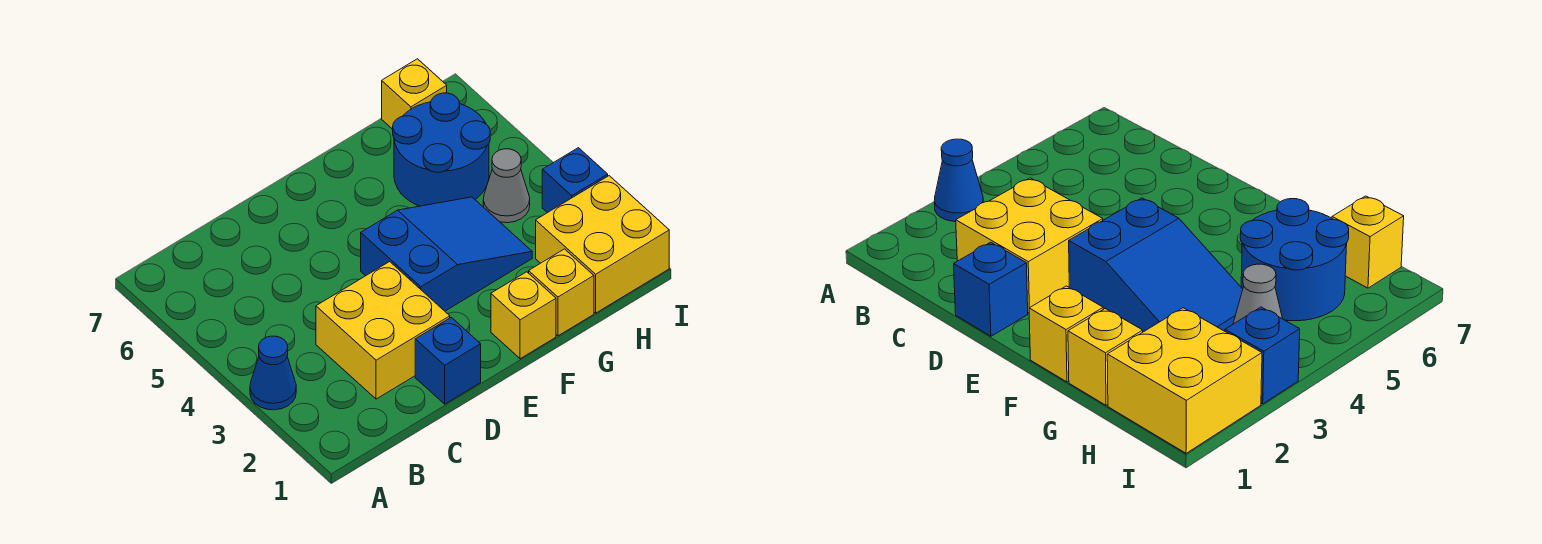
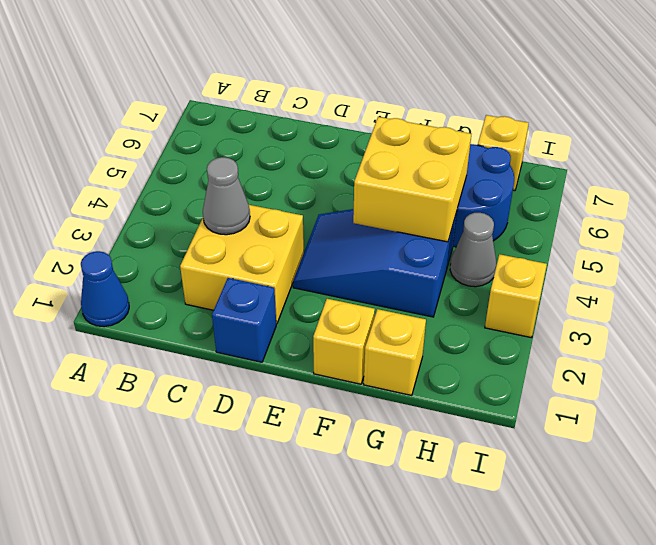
blue 1x1 cone [250,336,296,410] -> blue 1x1 cone moved to [81,251,129,327]
none -> grey 1x1 cone [203,157,250,235]
blue 2x3 slope [361,197,532,311] -> blue 2x3 slope turned to [293,209,457,317]
yellow 2x2 brick [536,176,669,313] -> yellow 2x2 brick moved to [353,117,471,242]
blue 1x1 brick [542,148,608,213] -> yellow 1x1 brick [485,254,547,338]

